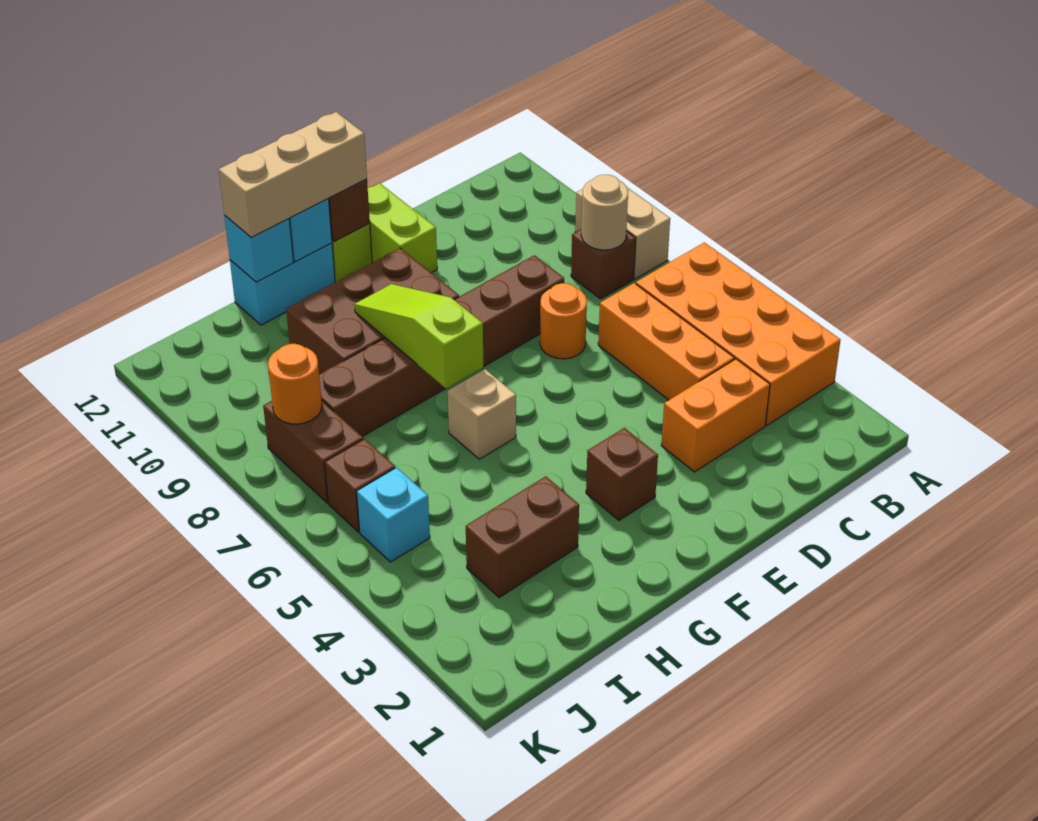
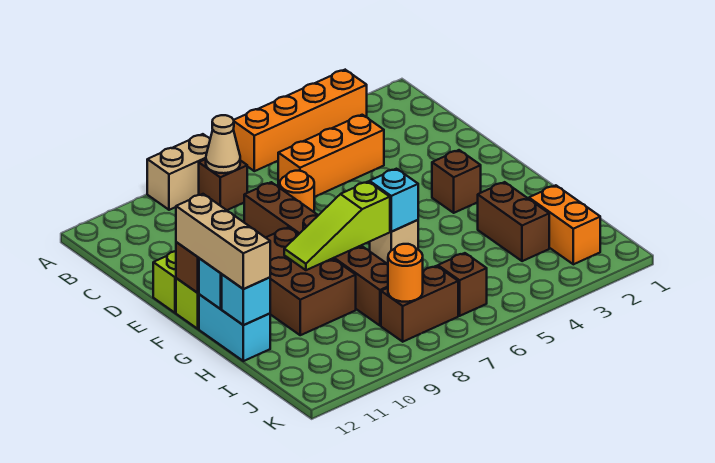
orange 2x4 brick [636,242,840,425] -> orange 1x4 brick [233,70,367,171]
tan 1x1 round brick [581,175,628,250] -> tan 1x1 cone [206,115,240,173]
orange 1x2 brick [661,359,770,472] -> orange 1x2 brick moved to [529,185,600,264]
cyan 1x1 brick [357,467,430,562] -> cyan 1x1 brick moved to [370,169,418,232]

